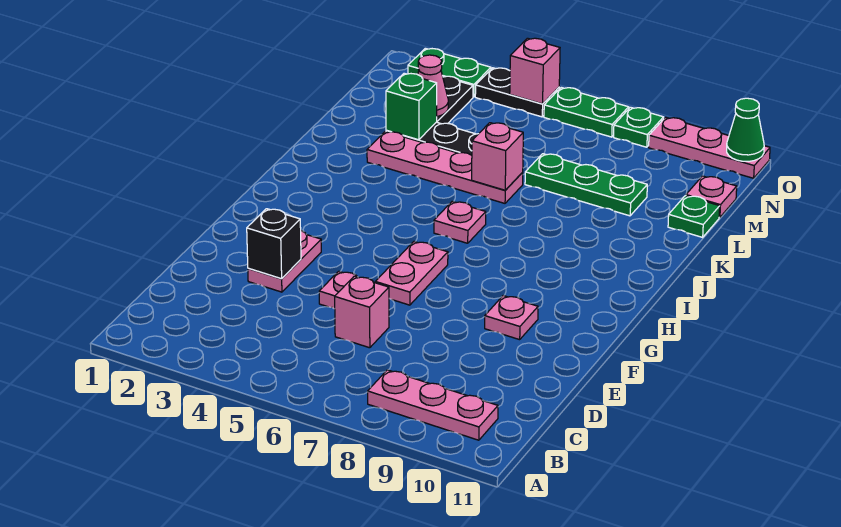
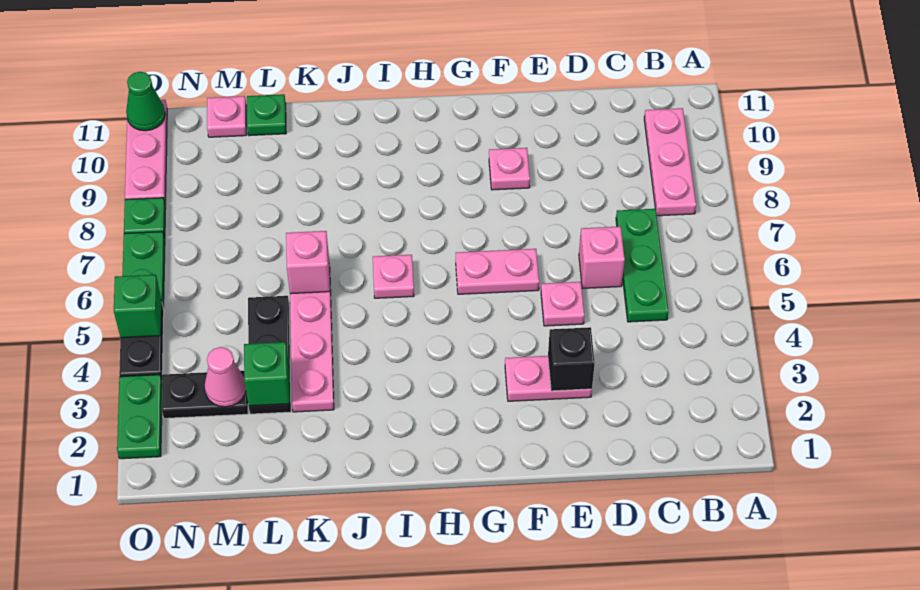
green 1x3 plate [525,154,647,216] -> green 1x3 plate moved to [616,209,669,322]
pink 1x1 brick [510,38,560,104] -> green 1x1 brick [114,275,162,338]

